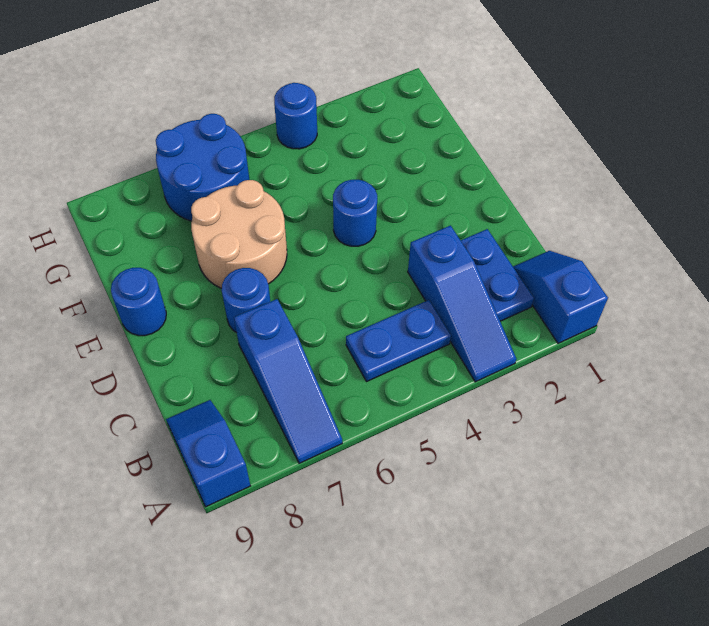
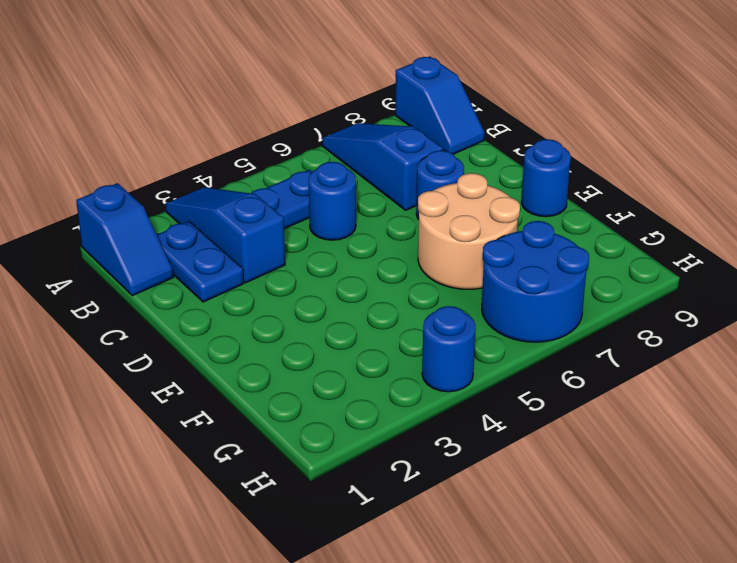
blue 1x1 round brick [333,180,377,246] -> blue 1x1 round brick moved to [308,162,356,240]

